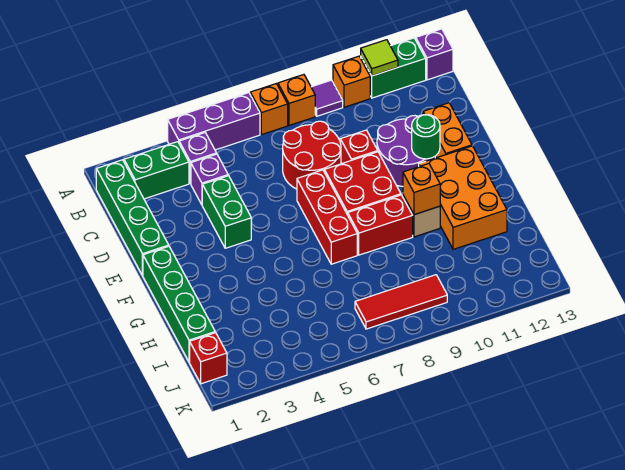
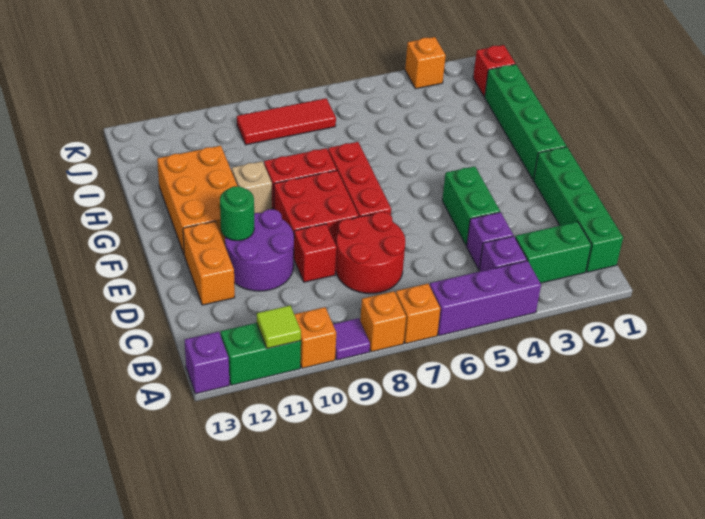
orange 1x1 brick [403,164,440,215] -> orange 1x1 brick moved to [405,37,446,89]

